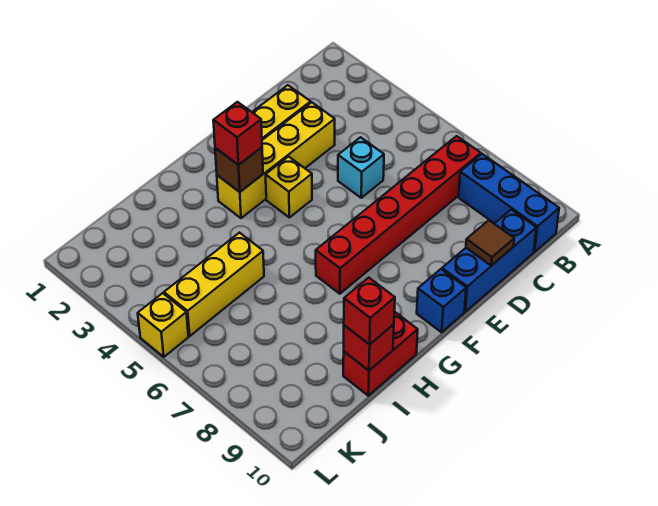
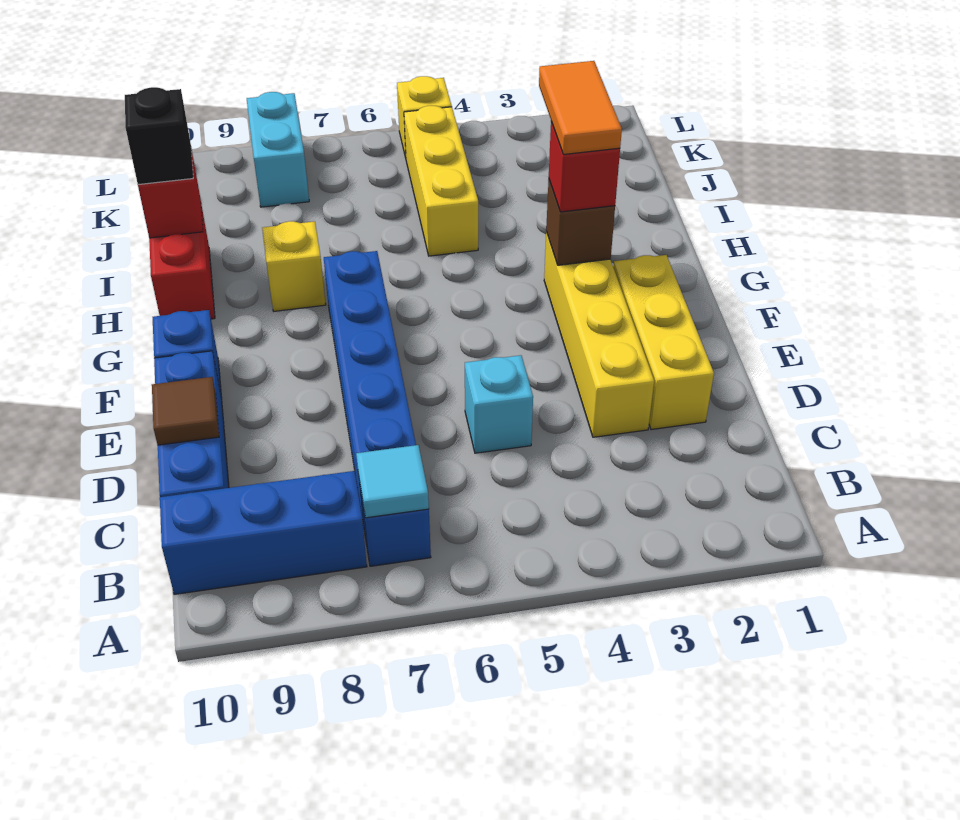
red 1x6 brick [316,136,481,294] -> blue 1x6 brick [324,251,431,566]
none -> cyan 1x1 tile [356,445,429,518]
yellow 1x1 brick [266,157,312,218] -> yellow 1x1 brick moved to [262,221,326,311]
none -> orange 1x2 tile [539,61,622,154]
red 1x1 brick [344,278,395,345] -> black 1x1 brick [125,87,193,185]
none -> cyan 1x2 brick [247,92,309,207]

